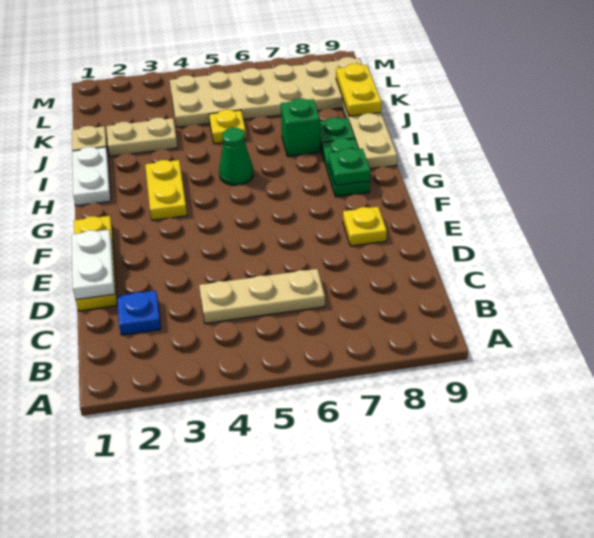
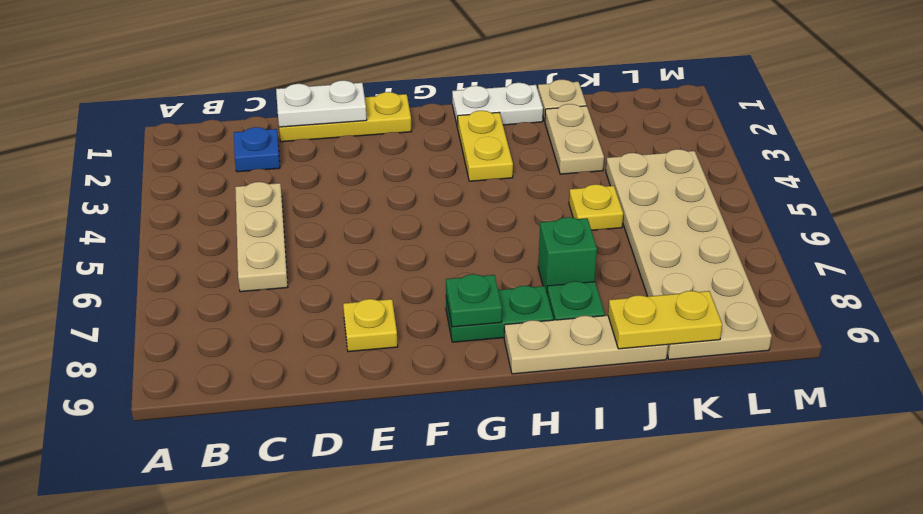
yellow 1x2 plate [145,160,187,220] -> yellow 1x2 plate turned to [458,111,513,181]
green 1x1 cone [219,128,253,185] -> none

